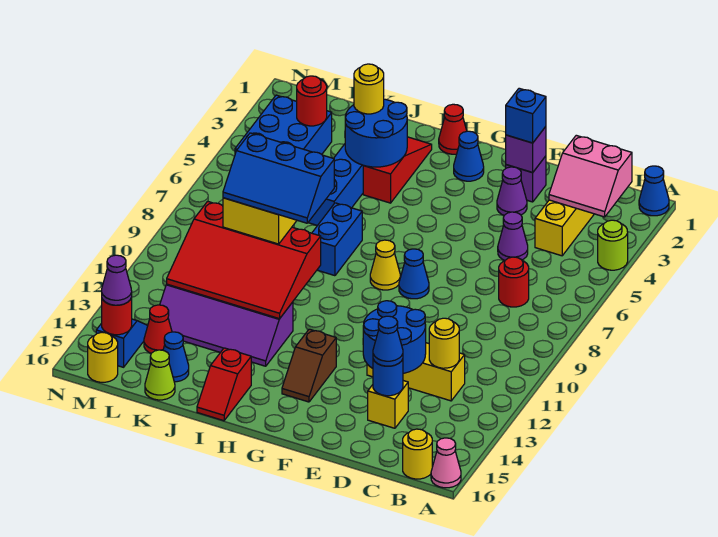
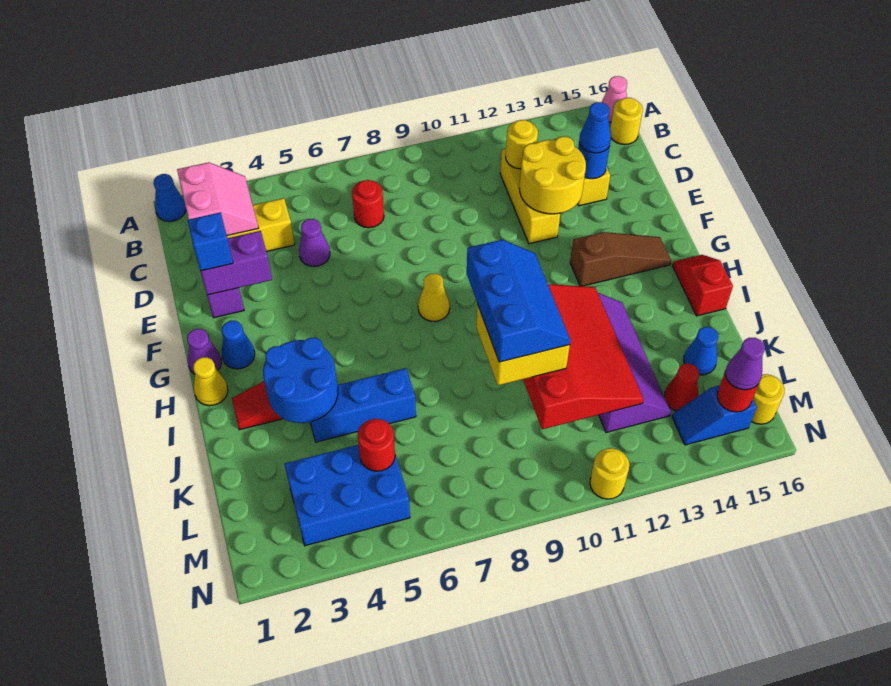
lime 1x1 round brick [598,220,628,270] -> none
blue 2x2 round brick [363,301,426,373] -> yellow 2x2 round brick [520,137,586,214]
purple 1x1 brick [506,127,546,172] -> purple 1x2 brick [200,231,272,295]
purple 1x1 cone [497,167,527,215] -> purple 1x1 cone moved to [187,329,221,374]
blue 1x1 cone [399,249,429,299] -> none
brown 1x2 slope [282,329,336,402] -> brown 1x3 slope [570,232,671,286]
red 1x1 cone [439,104,467,154] -> yellow 1x1 cone [193,357,228,406]
blue 1x2 brick [312,203,362,276] -> none
red 1x2 slope [197,348,251,421] -> red 1x2 slope turned to [672,255,733,316]
yellow 1x1 round brick [354,64,384,114] -> yellow 1x1 round brick moved to [590,448,629,499]
lime 1x1 cone [145,350,175,400] -> none
red 1x1 round brick [297,76,327,126] -> red 1x1 round brick moved to [358,419,395,471]

